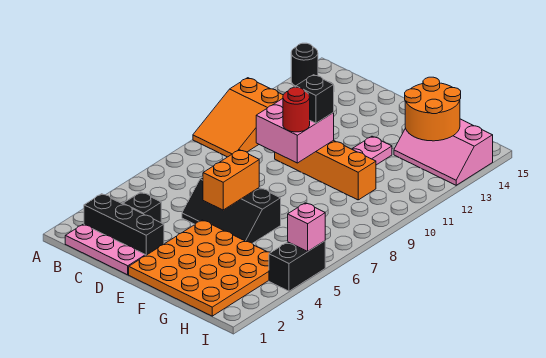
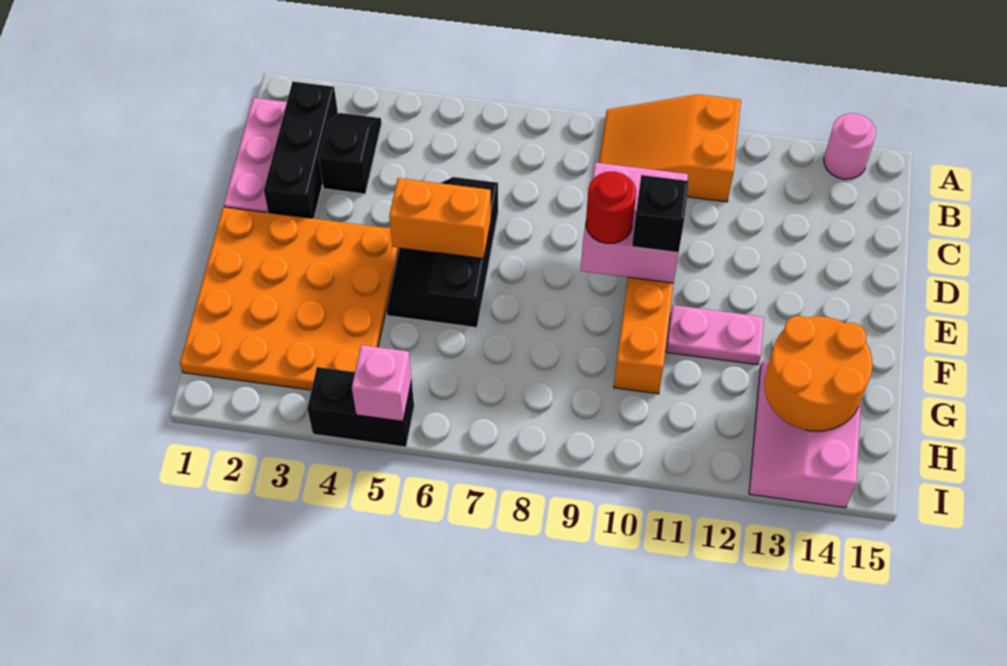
black 1x1 round brick [291,43,318,86] -> pink 1x1 round brick [824,113,876,179]

